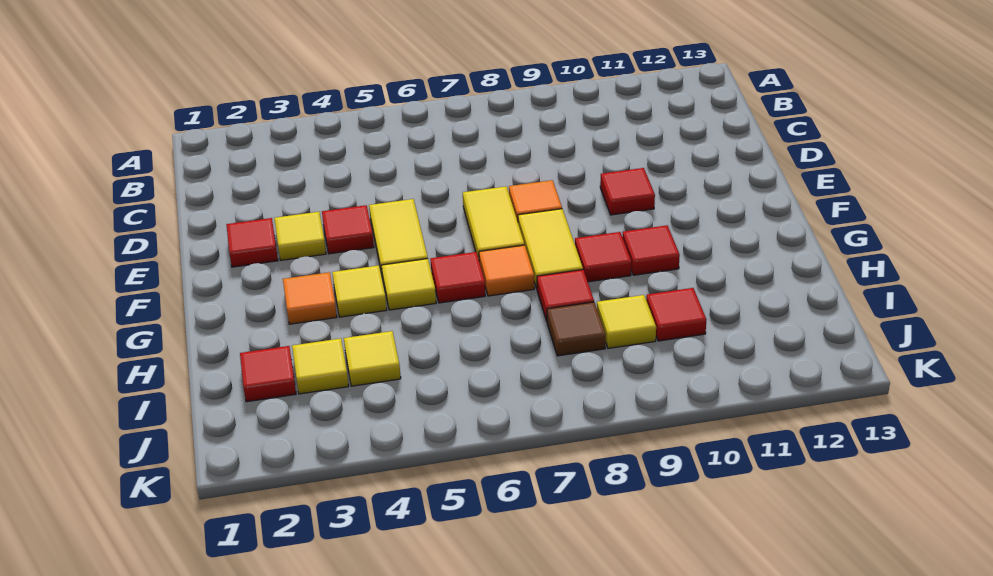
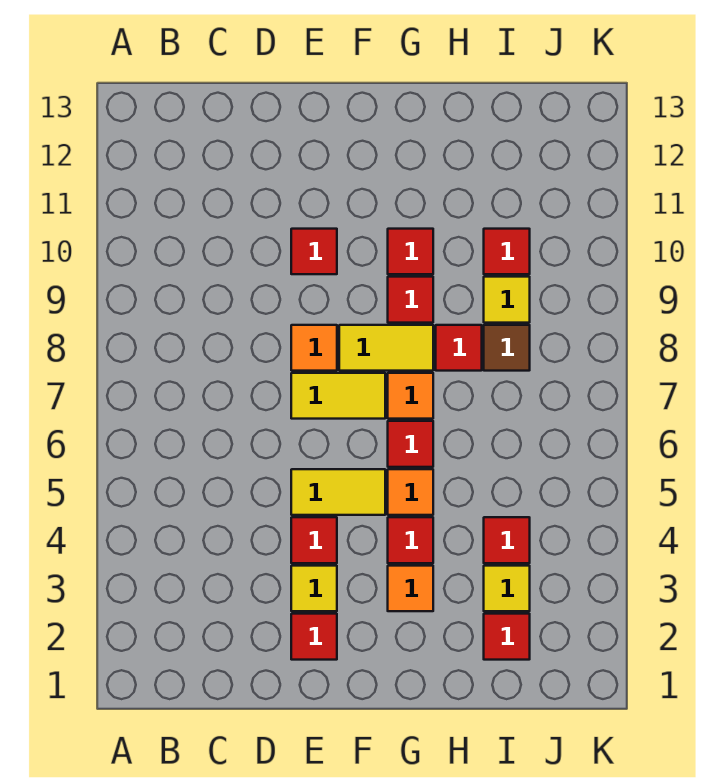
yellow 1x1 tile [332,266,387,317] -> red 1x1 tile [388,517,433,563]
yellow 1x1 tile [381,259,436,310] -> orange 1x1 tile [388,469,433,515]
yellow 1x1 tile [344,331,401,386] -> red 1x1 tile [484,517,530,563]

